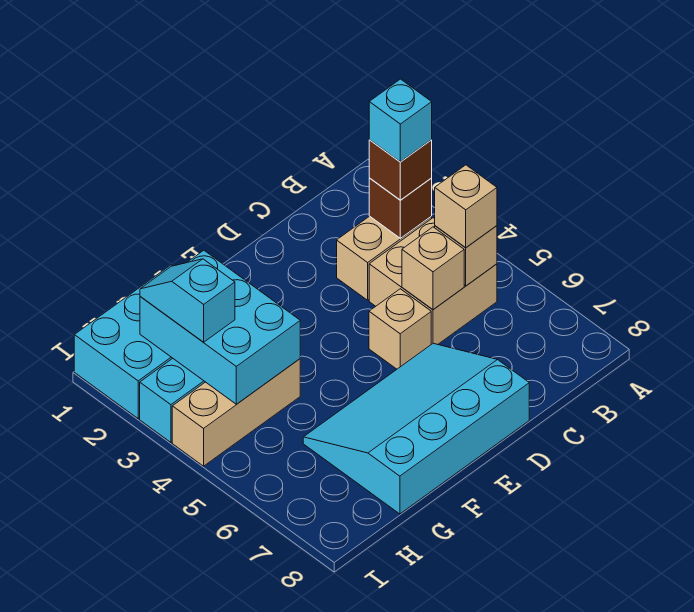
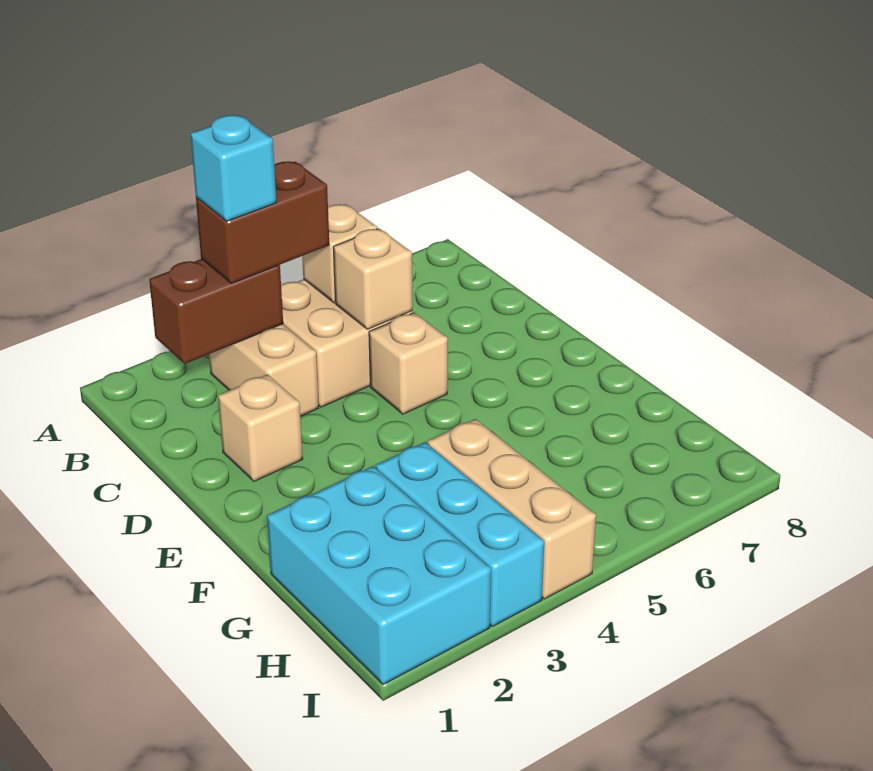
brown 1x1 brick [369,178,432,238] -> brown 1x2 brick [149,259,283,364]
brown 1x1 brick [369,140,432,200] -> brown 1x2 brick [196,161,329,283]
tan 1x1 brick [435,165,497,248] -> tan 1x1 brick moved to [218,374,303,481]
cyan 3x4 slope [303,343,529,514] -> none
cyan 2x3 brick [140,250,300,404] -> none
cyan 1x2 slope [140,259,235,342] -> none

